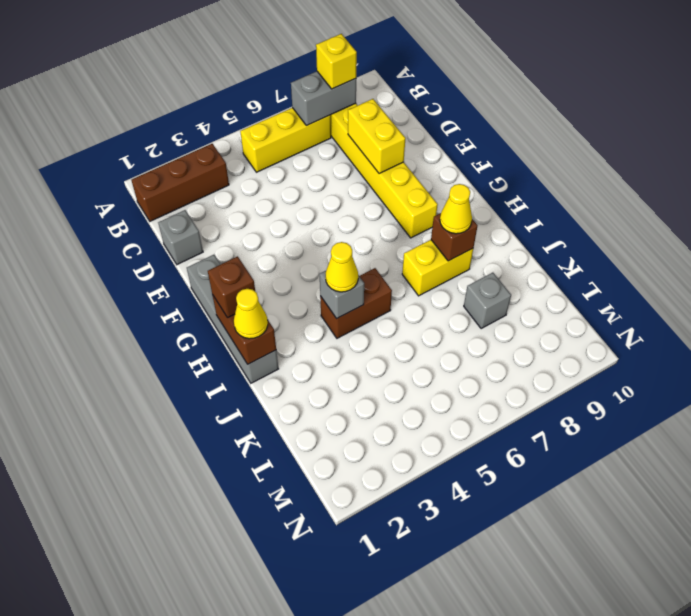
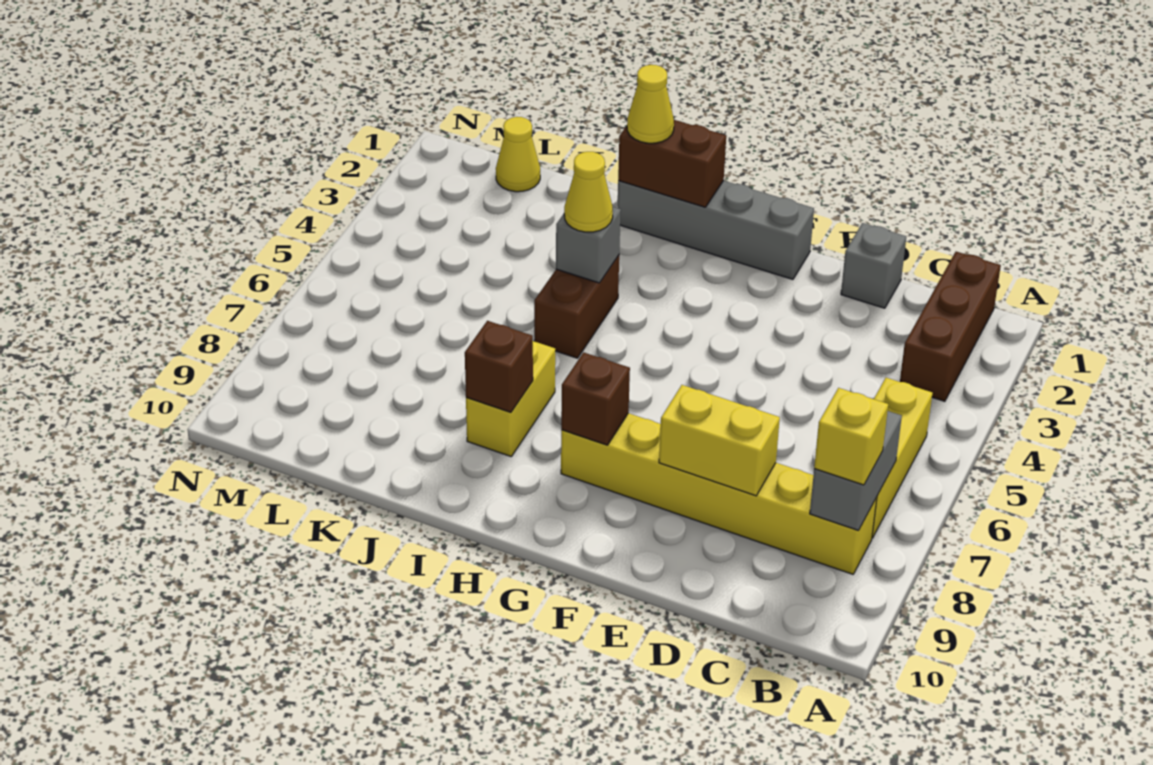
brown 1x1 brick [208,256,255,318] -> brown 1x1 brick moved to [561,352,630,445]
yellow 1x1 cone [440,184,472,234] -> yellow 1x1 cone moved to [496,117,540,192]
grey 1x1 brick [464,273,511,329] -> none

